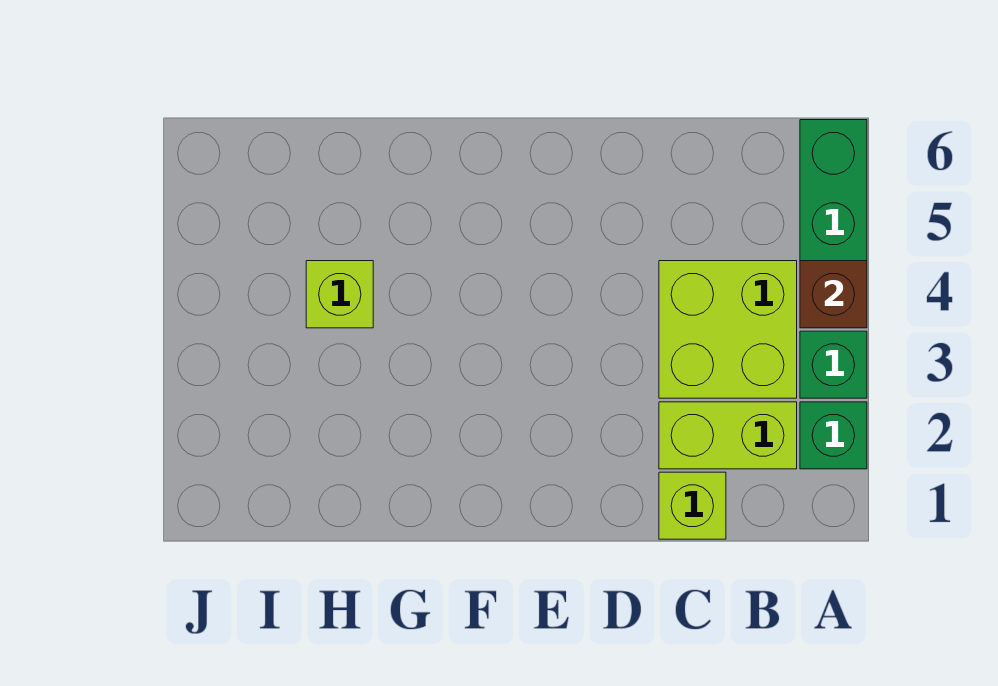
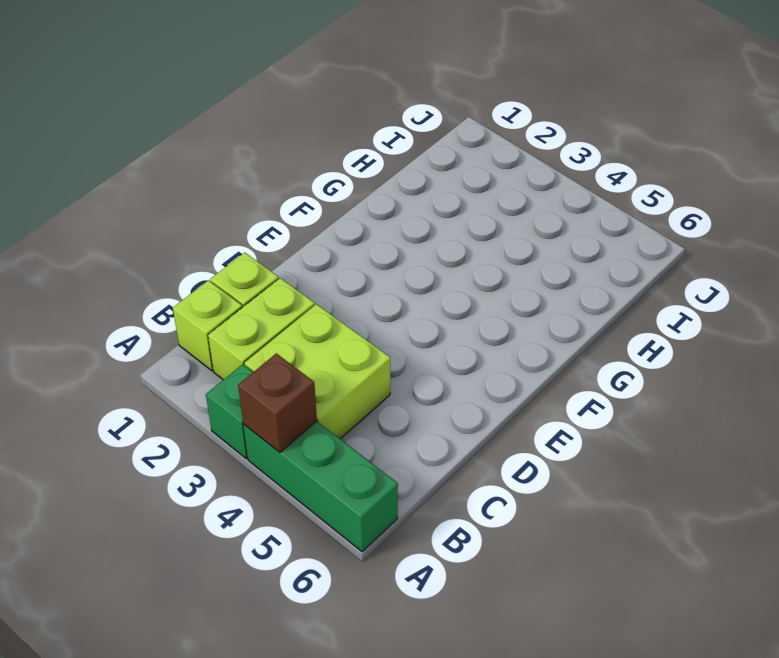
green 1x1 brick [800,402,867,469] -> none
lime 1x1 brick [306,261,373,328] -> lime 1x1 brick moved to [173,280,242,371]

